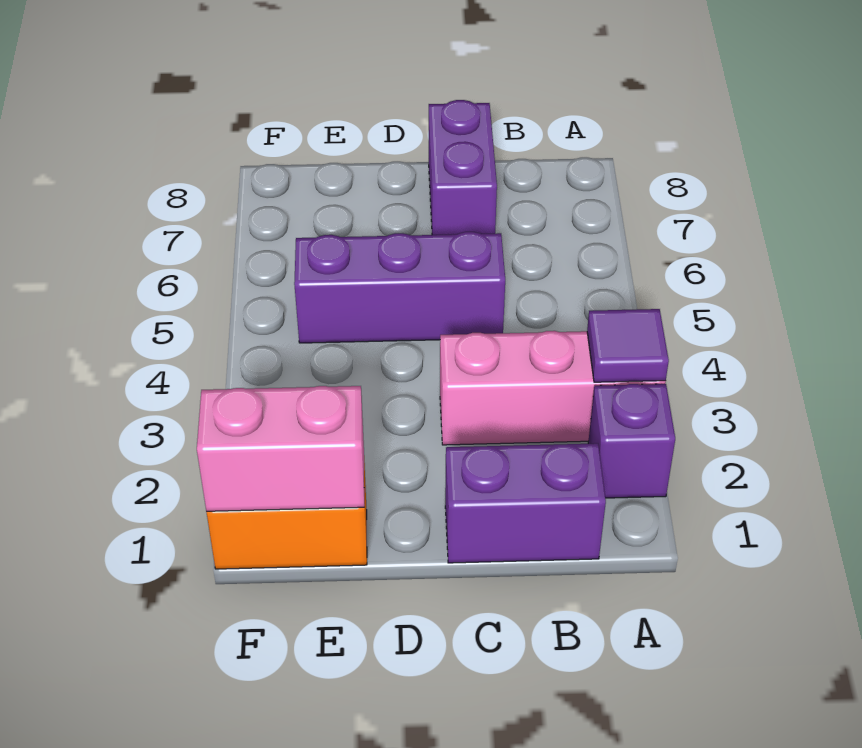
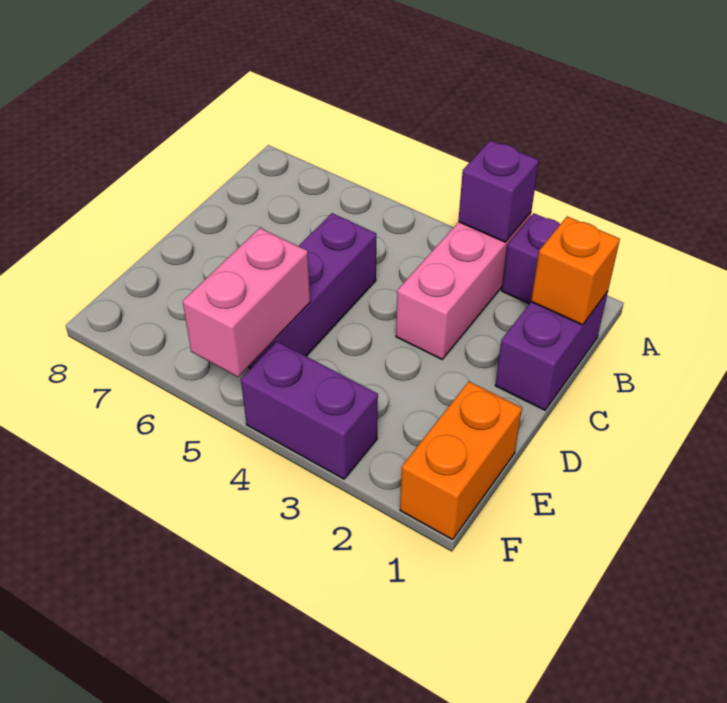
purple 1x1 tile [587,309,669,382] -> purple 1x1 brick [458,140,539,242]
none -> orange 1x1 brick [531,216,620,325]
purple 1x2 brick [429,100,497,235] -> purple 1x2 brick moved to [241,342,378,479]
pink 1x2 brick [197,386,364,511] -> pink 1x2 brick moved to [183,228,310,377]

